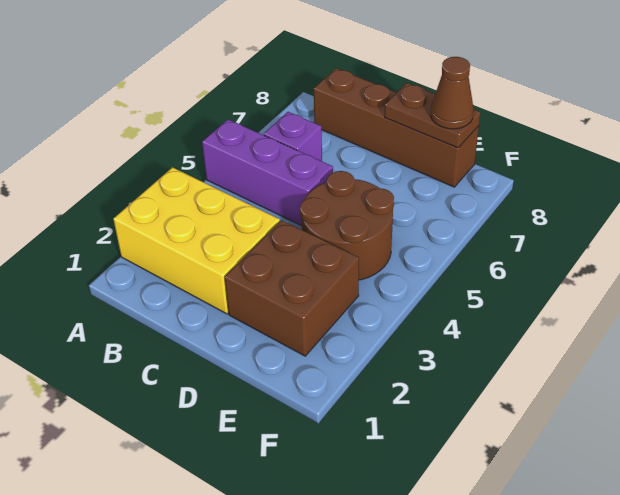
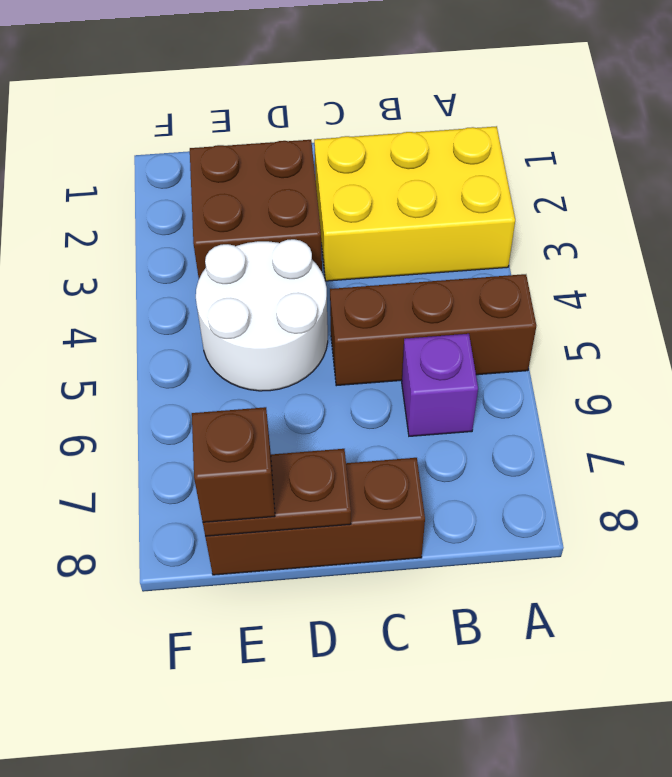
purple 1x3 brick [202,120,333,226] -> brown 1x3 brick [330,274,536,386]
brown 1x4 brick [314,68,479,187] -> brown 1x3 brick [205,458,425,575]
brown 2x2 round brick [300,171,394,280] -> white 2x2 round brick [196,239,328,391]
brown 1x1 cone [431,57,473,129] -> brown 1x1 brick [192,407,275,522]

